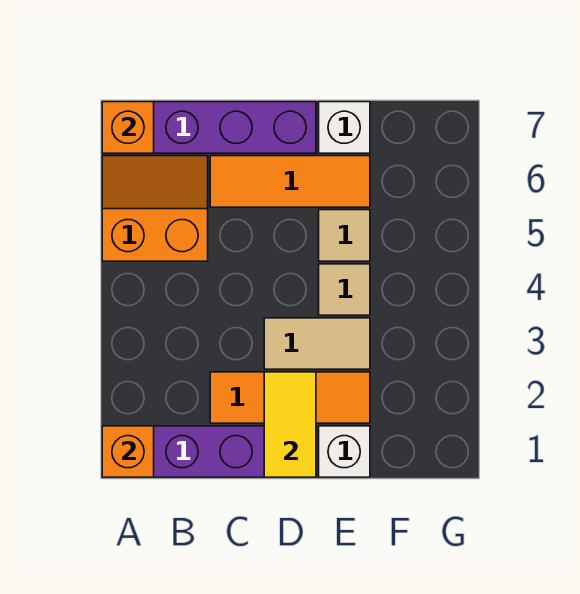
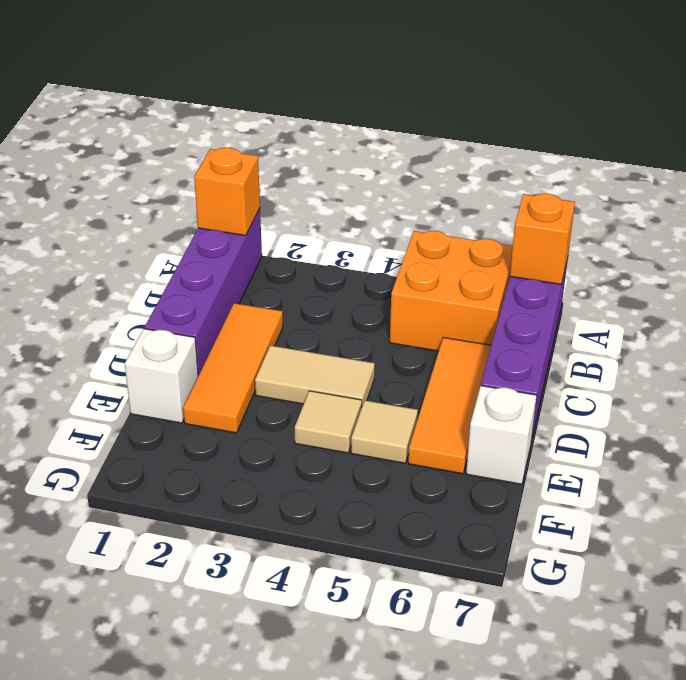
orange 2x2 slope [102,156,208,261] -> orange 2x2 brick [390,231,513,351]
yellow 1x2 tile [264,372,316,477] -> none
tan 1x2 tile [264,318,370,369] -> tan 1x2 tile turned to [255,346,375,405]

